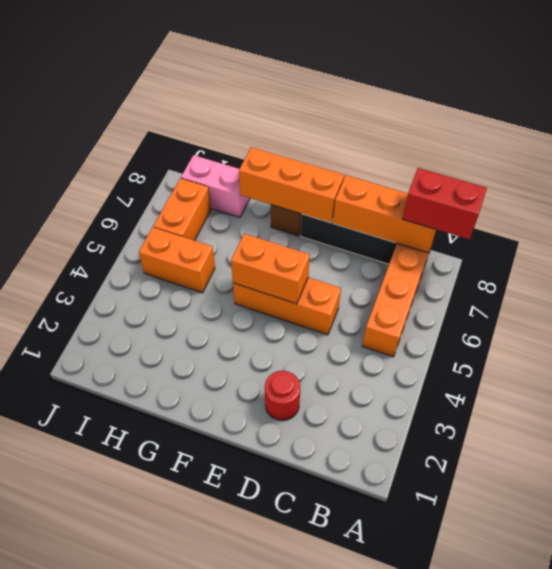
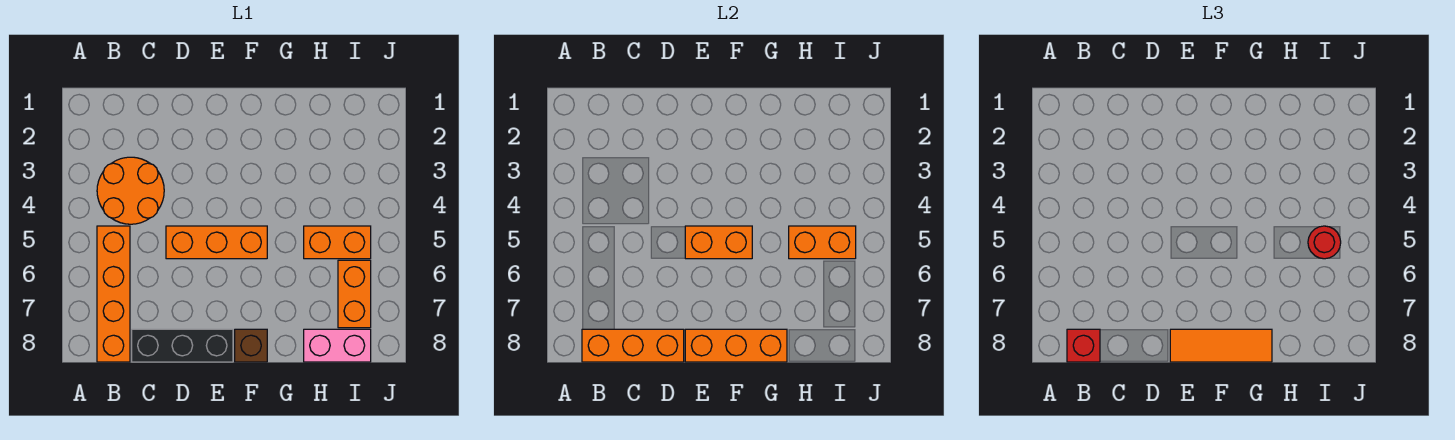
red 1x2 brick [402,168,487,240] -> red 1x1 brick [1067,329,1100,362]
none -> orange 2x2 round brick [97,157,164,224]
red 1x1 round brick [265,371,300,421] -> red 1x1 round brick moved to [1308,226,1341,259]
none -> orange 1x3 tile [1170,329,1272,362]
none -> orange 1x2 brick [789,226,856,259]

